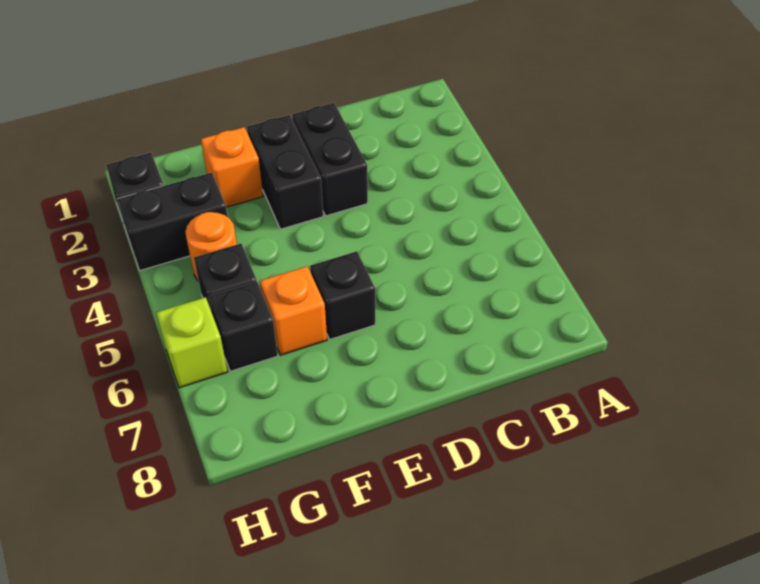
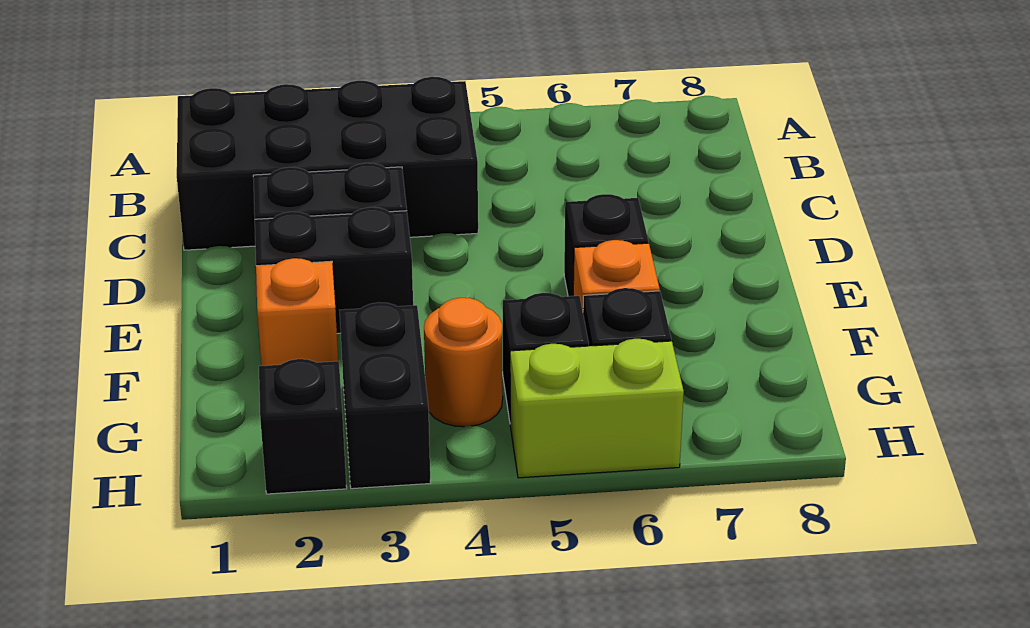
none -> black 2x4 brick [177,77,478,250]
lime 1x1 brick [156,297,228,388] -> lime 1x2 brick [510,339,684,478]

